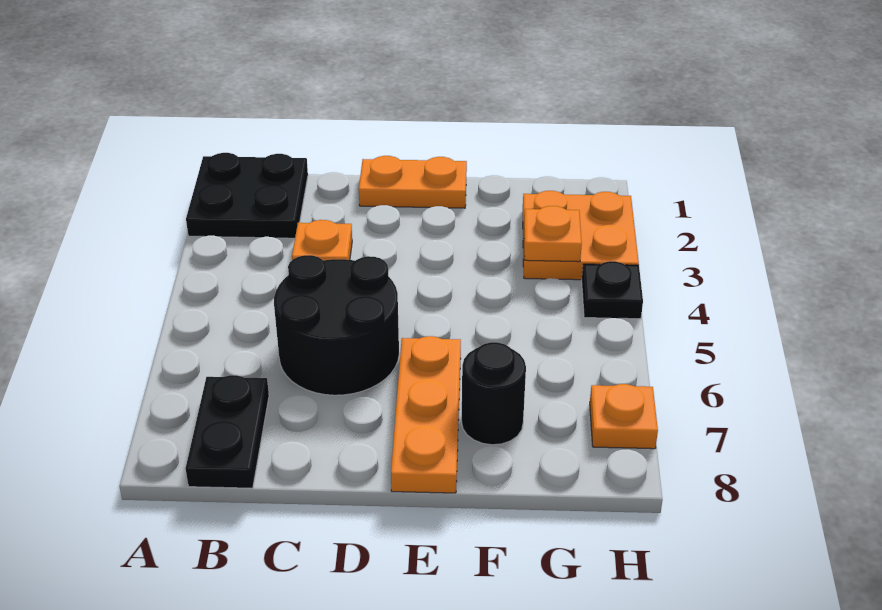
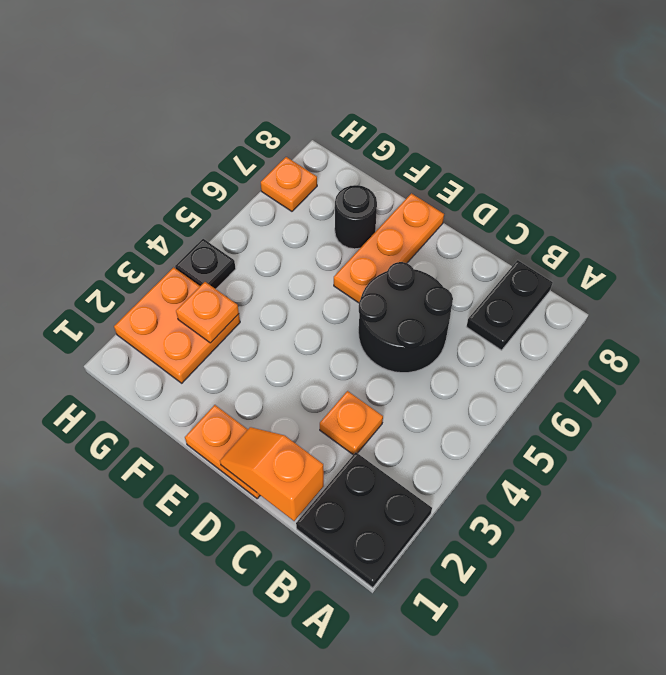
none -> orange 1x2 slope [220,427,324,521]

